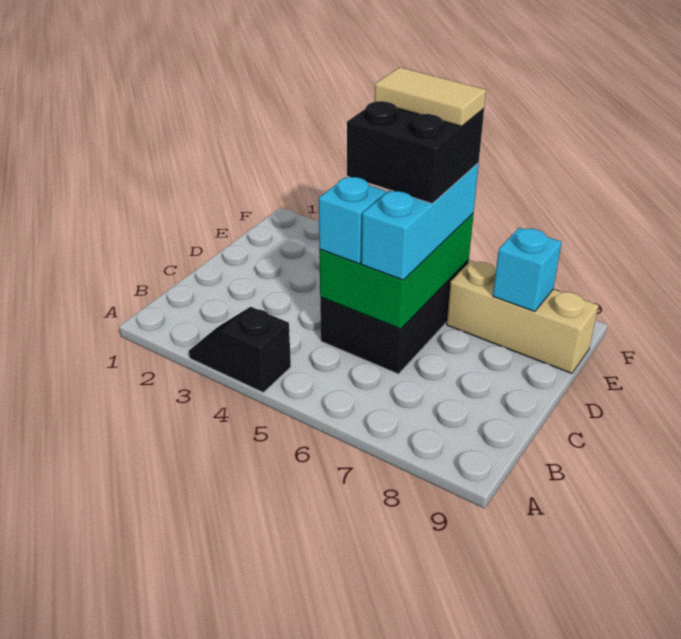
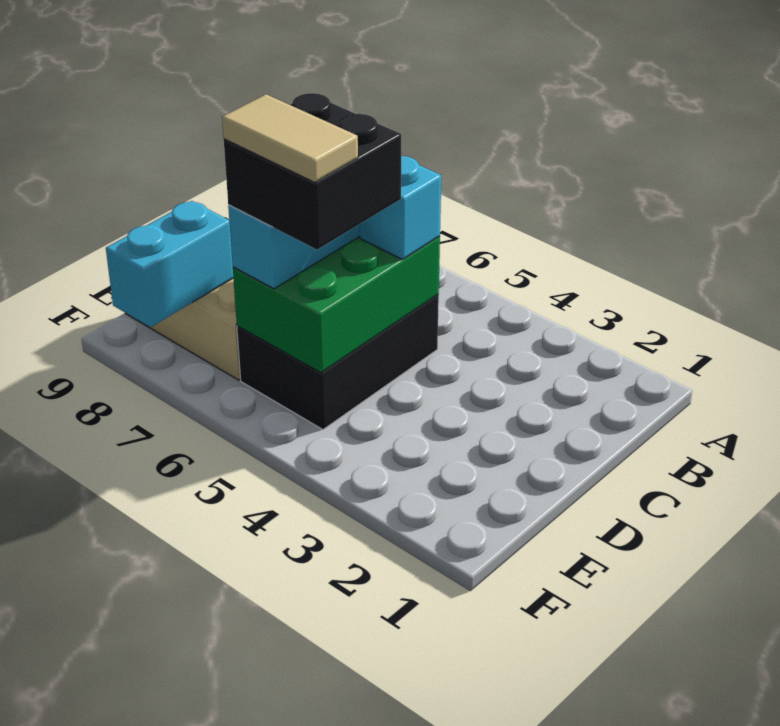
black 1x2 slope [189,307,291,392] -> none
cyan 1x1 brick [493,228,562,312] -> cyan 1x2 brick [106,201,233,327]

